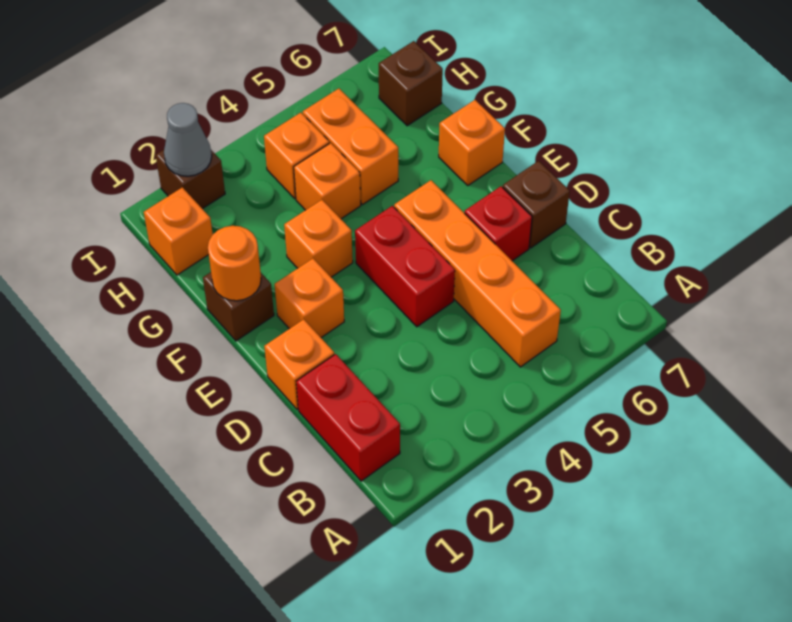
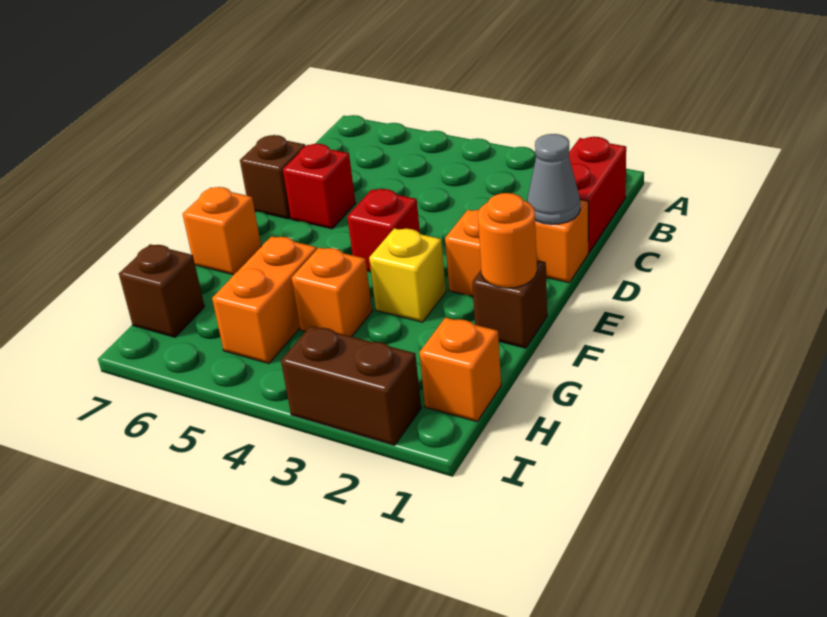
orange 1x4 brick [394,180,561,367] -> none
red 1x2 brick [355,206,455,327] -> red 1x1 brick [347,189,420,272]
orange 1x1 brick [284,200,353,277] -> yellow 1x1 brick [369,228,446,322]
orange 1x1 brick [264,113,329,198] -> none
brown 1x1 brick [156,150,225,209] -> brown 1x2 brick [281,326,421,445]
grey 1x1 cone [164,103,212,176] -> grey 1x1 cone moved to [527,134,580,224]

